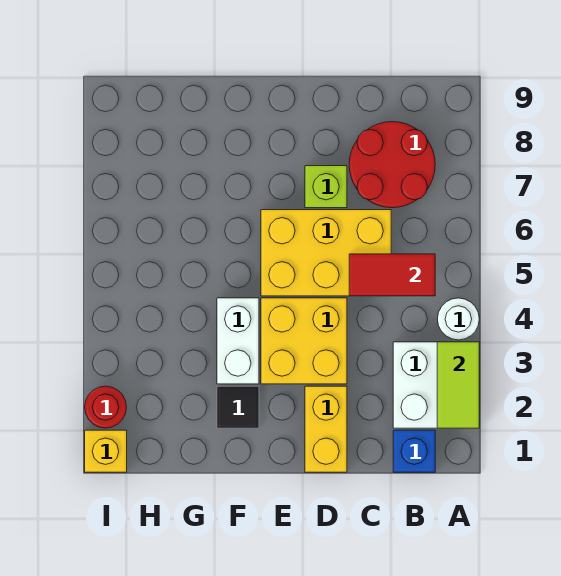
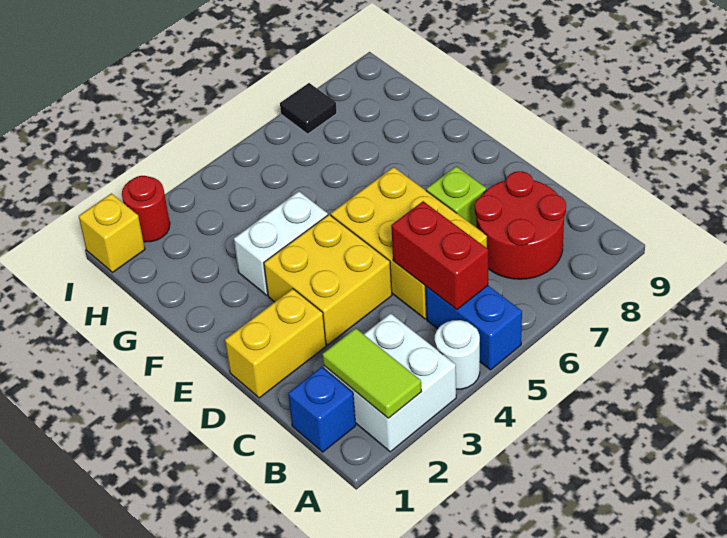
lime 1x2 tile [437,342,479,428] -> lime 1x2 tile turned to [322,328,422,418]
none -> blue 1x2 brick [426,286,522,370]
red 1x2 tile [349,254,435,296] -> red 1x2 brick [391,201,488,309]
black 1x1 tile [217,386,259,428] -> black 1x1 tile moved to [280,83,337,134]

